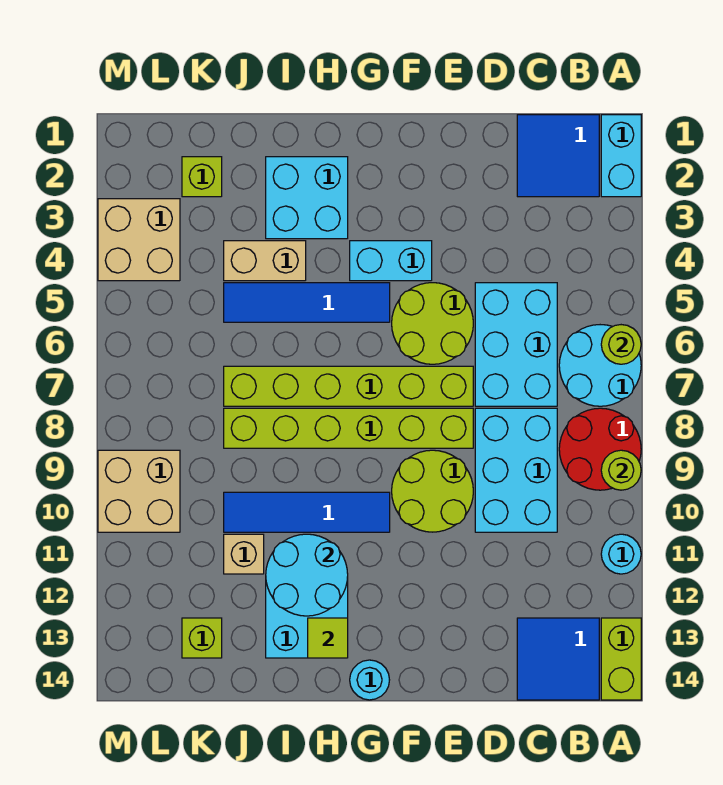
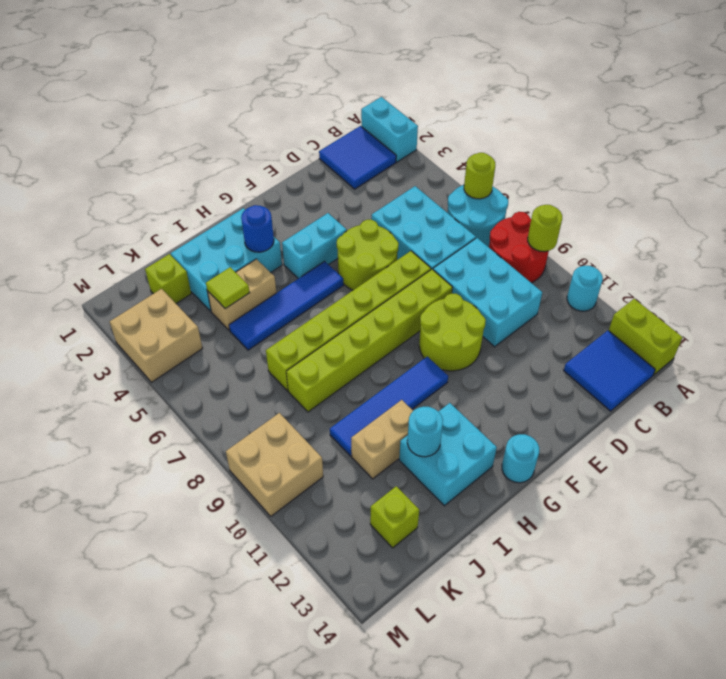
cyan 2x2 brick [266,157,348,239] -> cyan 2x3 brick [171,208,282,311]
none -> blue 1x1 round brick [241,205,274,252]
cyan 2x2 round brick [266,534,348,616] -> cyan 1x1 round brick [407,407,443,457]
lime 1x1 tile [308,618,348,658] -> lime 1x1 tile moved to [206,267,250,309]
tan 1x1 brick [224,534,264,574] -> tan 1x2 brick [351,400,413,479]

